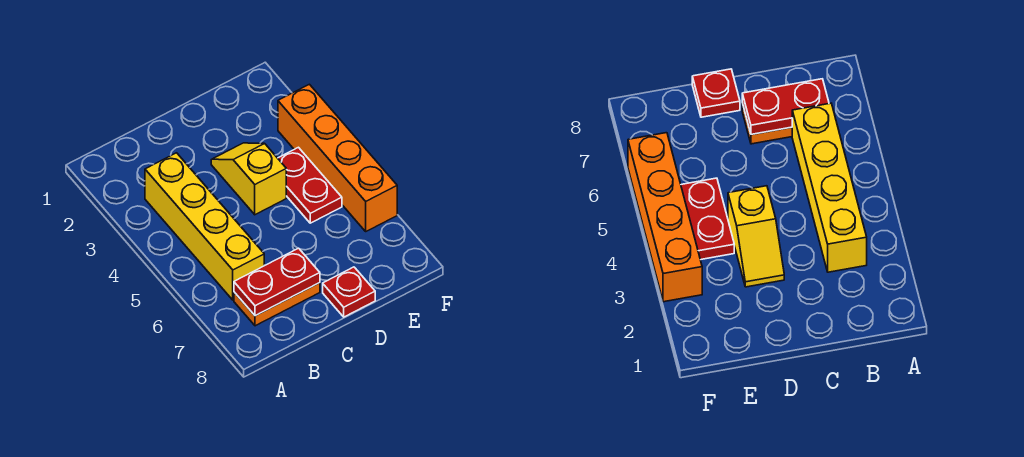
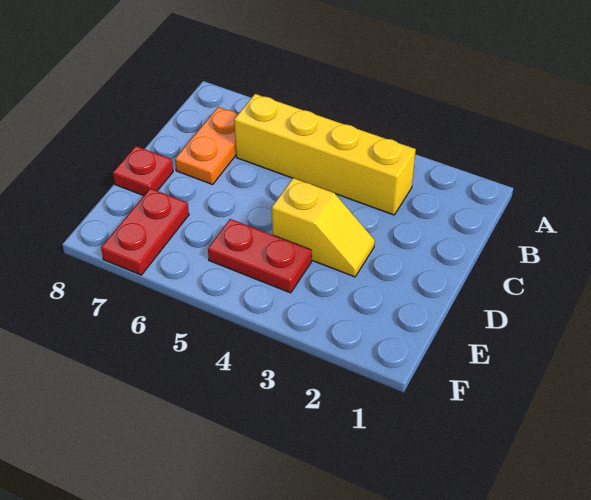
red 1x2 plate [234,248,320,316] -> red 1x2 plate moved to [101,188,189,275]
orange 1x4 brick [278,84,397,231] -> none

